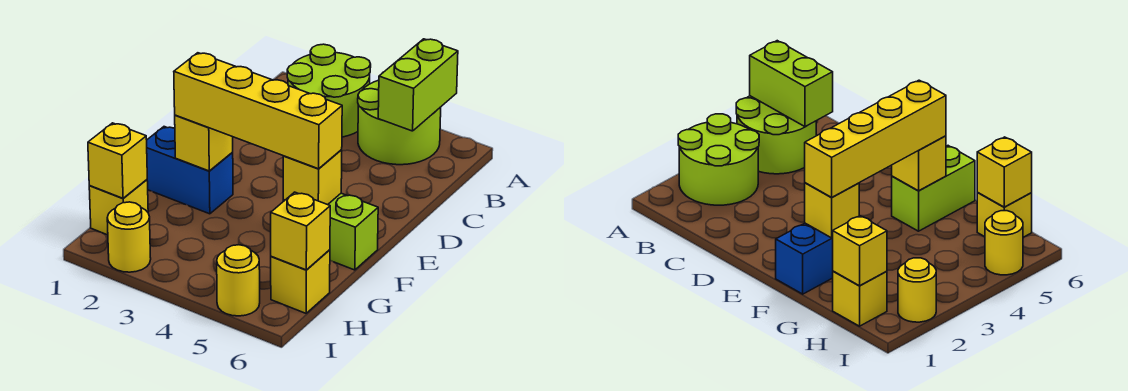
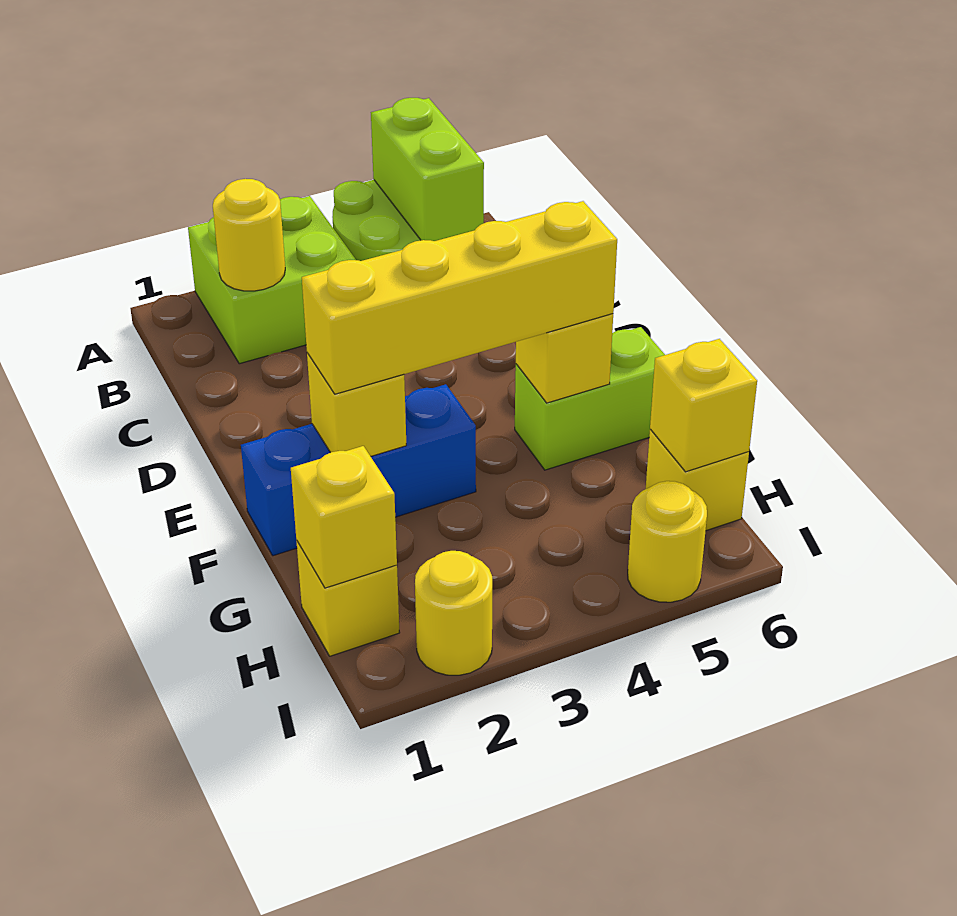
lime 2x2 round brick [287,44,371,137] -> lime 2x2 brick [188,196,356,364]
none -> yellow 1x1 round brick [213,179,285,291]
blue 1x2 brick [147,127,233,214] -> blue 1x3 brick [241,384,476,556]

